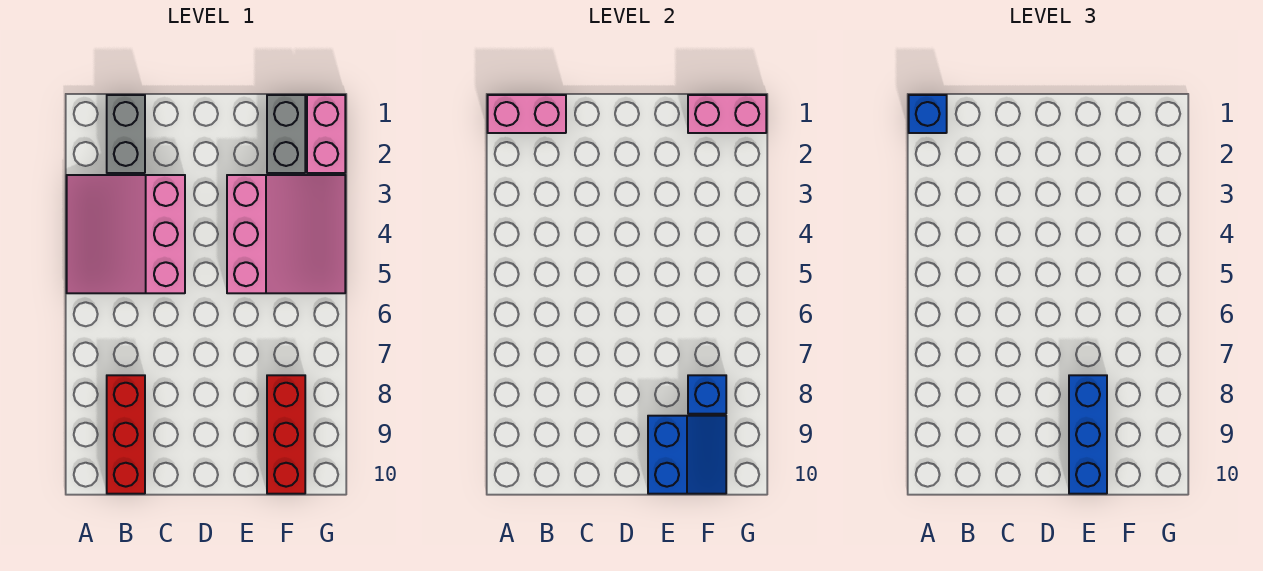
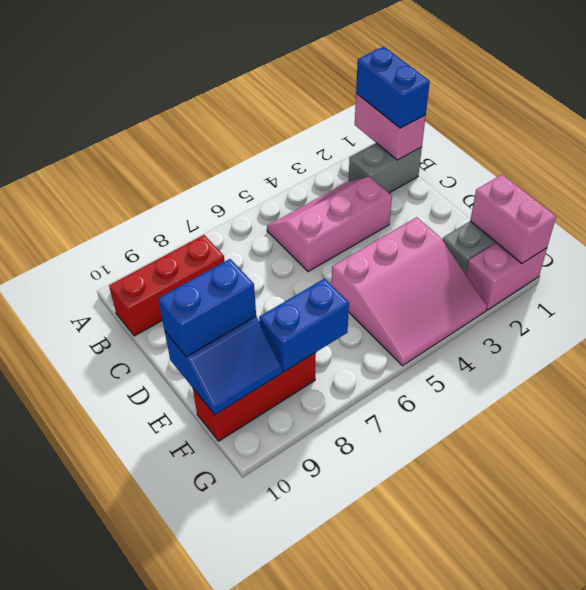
blue 1x1 brick [909,95,947,133] -> blue 1x2 brick [356,47,430,128]
pink 3x3 slope [67,175,185,293] -> pink 2x3 slope [267,177,392,272]
blue 1x3 brick [1069,375,1107,494] -> blue 1x2 brick [158,259,256,357]
blue 1x1 brick [688,375,726,414] -> blue 1x2 brick [259,279,349,372]

